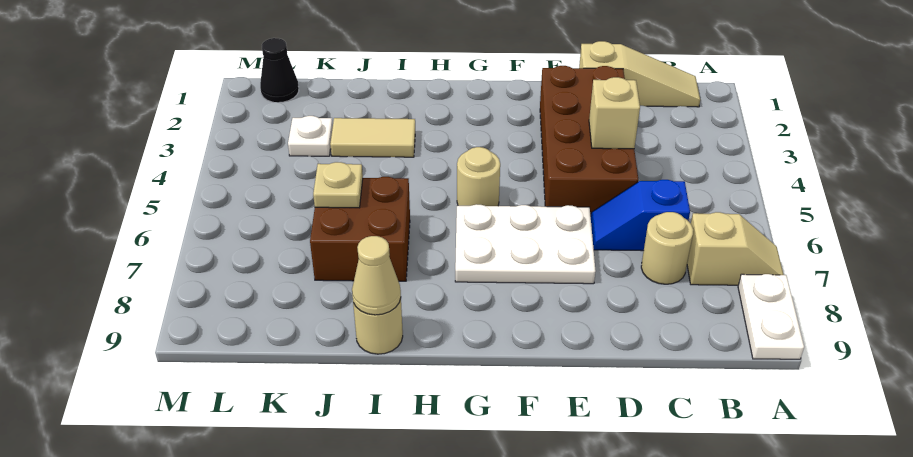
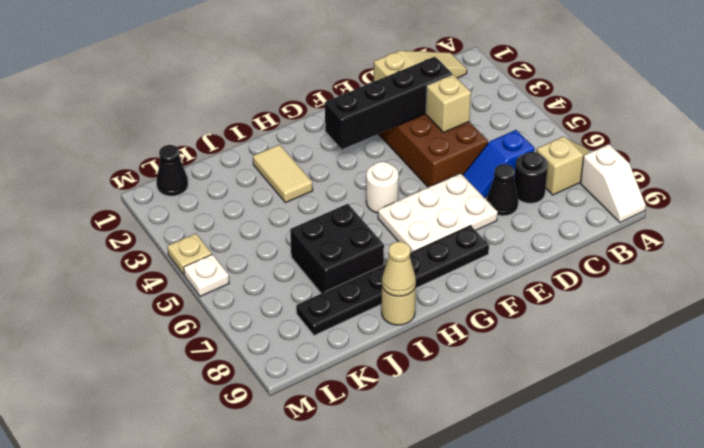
white 1x2 plate [738,274,804,359] -> white 1x2 slope [580,144,646,222]
tan 1x1 round brick [641,212,693,284] -> black 1x1 round brick [514,152,548,203]
none -> black 1x4 brick [325,57,452,149]
none -> black 1x1 cone [487,164,518,216]
none -> black 1x6 plate [296,226,489,335]
tan 1x1 round brick [457,147,500,206] -> white 1x1 round brick [366,162,398,213]
tan 1x2 tile [330,118,415,157] -> tan 1x2 tile turned to [253,145,313,203]
brown 2x2 brick [310,177,410,281] -> black 2x2 brick [290,204,384,294]
tan 1x1 plate [313,162,363,208] -> tan 1x1 plate moved to [167,234,212,275]
white 1x1 plate [288,116,333,156] -> white 1x1 plate moved to [184,254,229,297]

